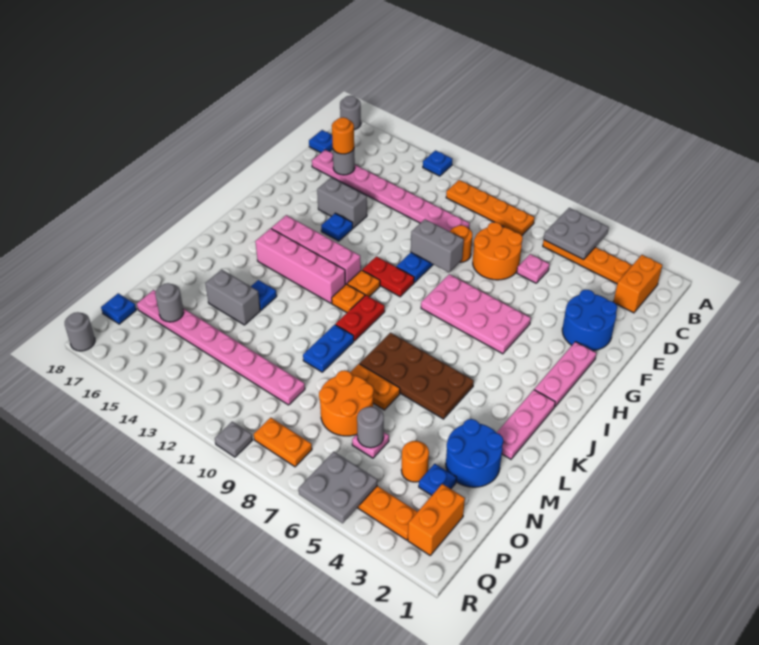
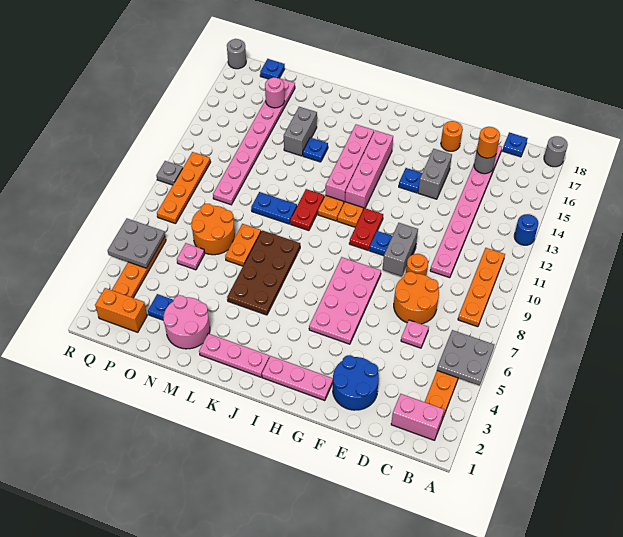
blue 1x1 plate [423,150,452,176] -> blue 1x1 round brick [514,214,538,245]
orange 1x2 brick [614,255,662,313] -> pink 1x2 brick [391,394,444,440]
red 1x2 plate [335,295,385,341] -> red 1x2 plate turned to [290,189,324,231]
blue 2x2 round brick [446,419,503,487] -> pink 2x2 round brick [163,295,210,349]
orange 1x1 round brick [401,441,429,482] -> orange 1x1 round brick moved to [441,121,463,151]
grey 1x1 round brick [357,407,384,448] -> none
grey 1x1 round brick [155,283,184,322] -> pink 1x1 round brick [265,77,284,108]
orange 1x2 plate [254,418,312,467] -> orange 1x4 plate [157,152,211,224]

